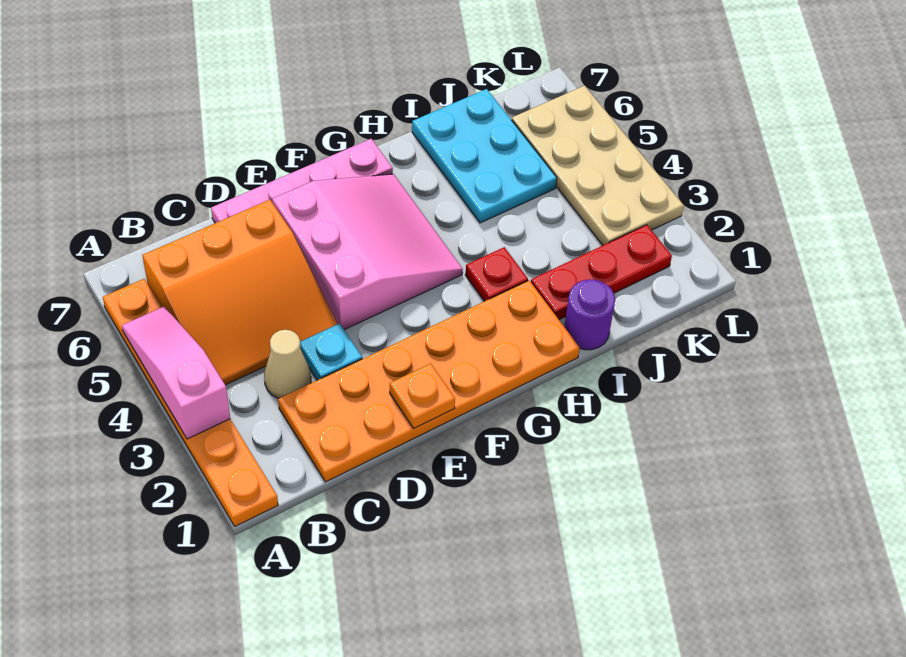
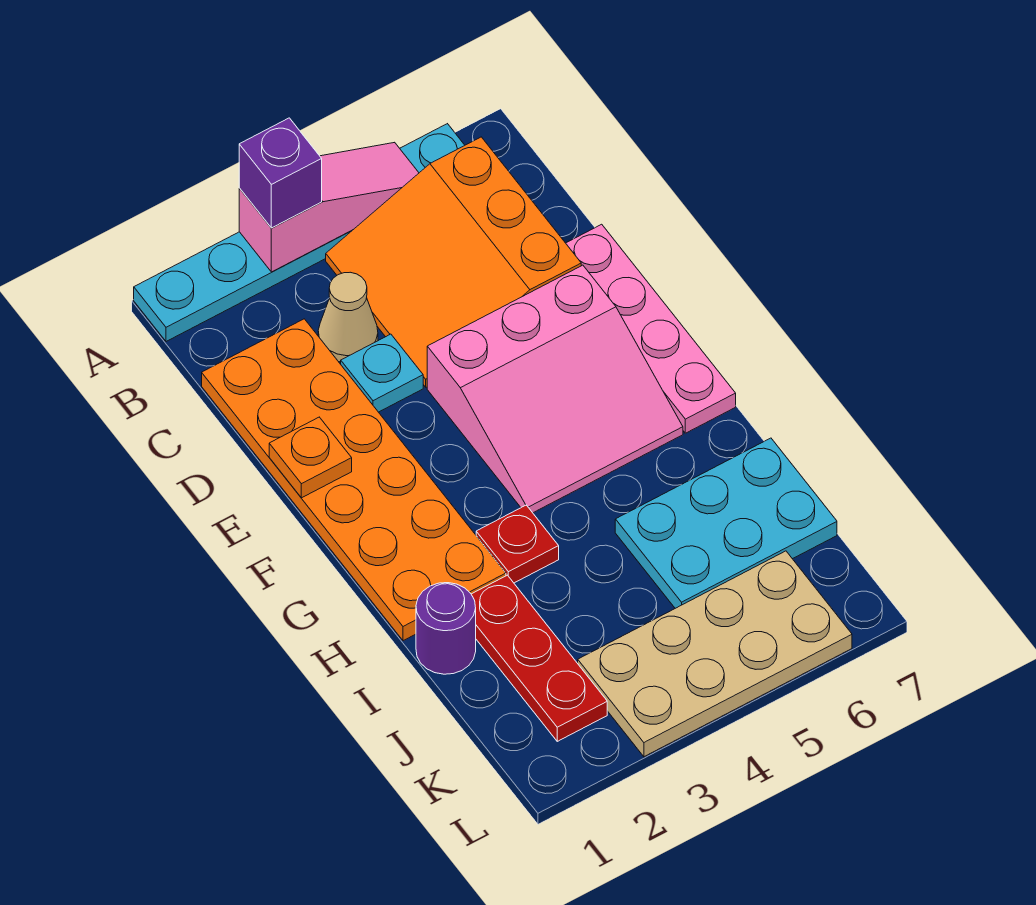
orange 1x6 plate [103,279,278,526] -> cyan 1x6 plate [134,124,465,342]
none -> purple 1x1 brick [239,118,322,228]

